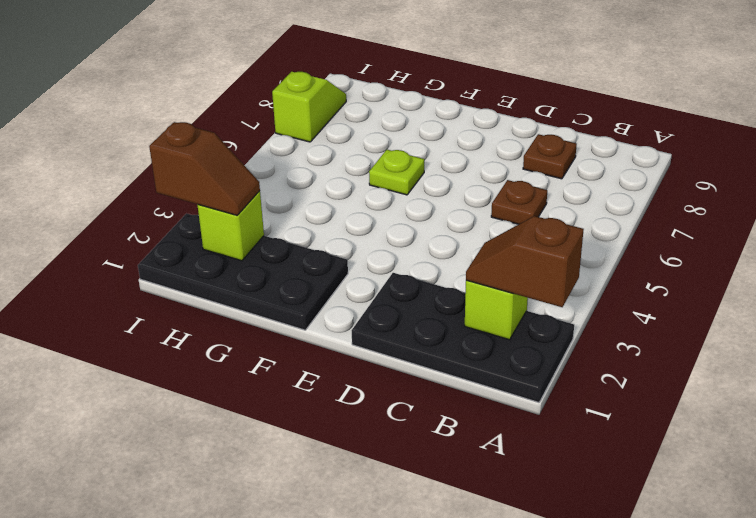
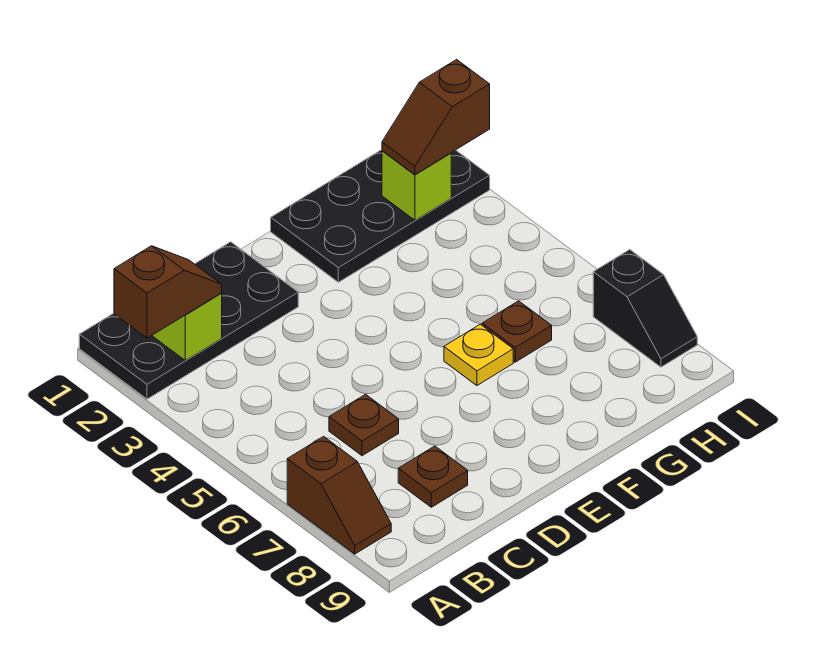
none -> brown 1x2 slope [287,436,391,554]
lime 1x1 plate [369,150,424,195] -> yellow 1x1 plate [444,324,513,385]
none -> brown 1x1 plate [482,301,552,362]
lime 1x2 slope [272,72,346,142] -> black 1x2 slope [593,250,697,367]

